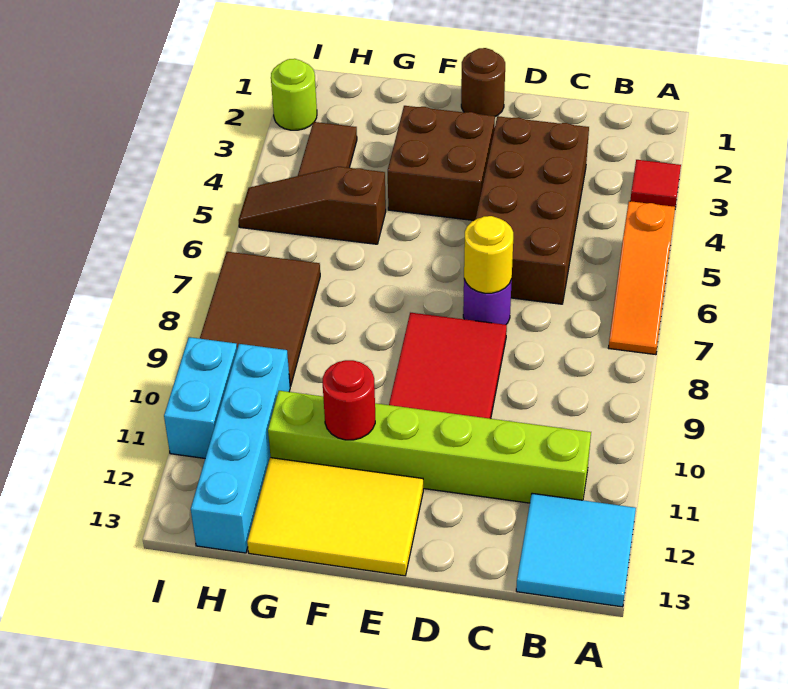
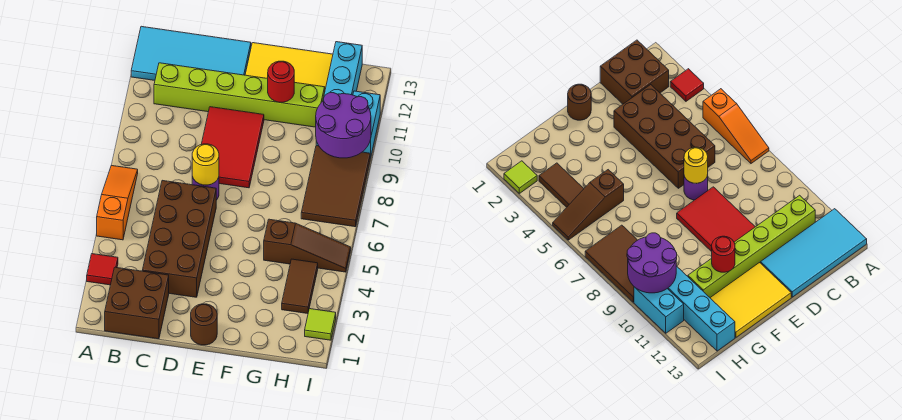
cyan 2x2 tile [516,493,636,607] -> cyan 2x4 tile [131,26,251,80]
brown 2x2 brick [388,106,495,221] -> brown 2x2 brick moved to [105,267,169,339]
none -> purple 2x2 round brick [316,93,371,158]
lime 1x1 round brick [271,59,317,130] -> lime 1x1 tile [305,309,336,340]

